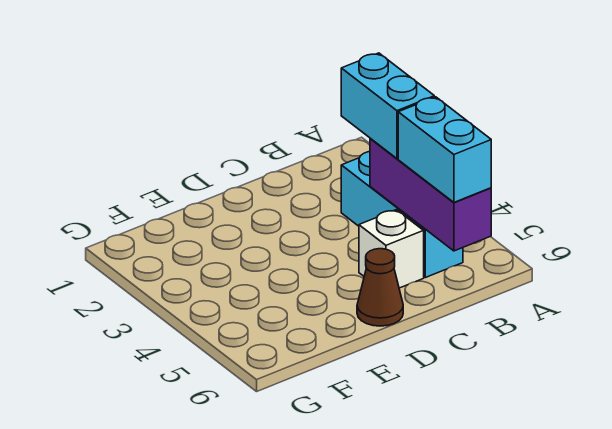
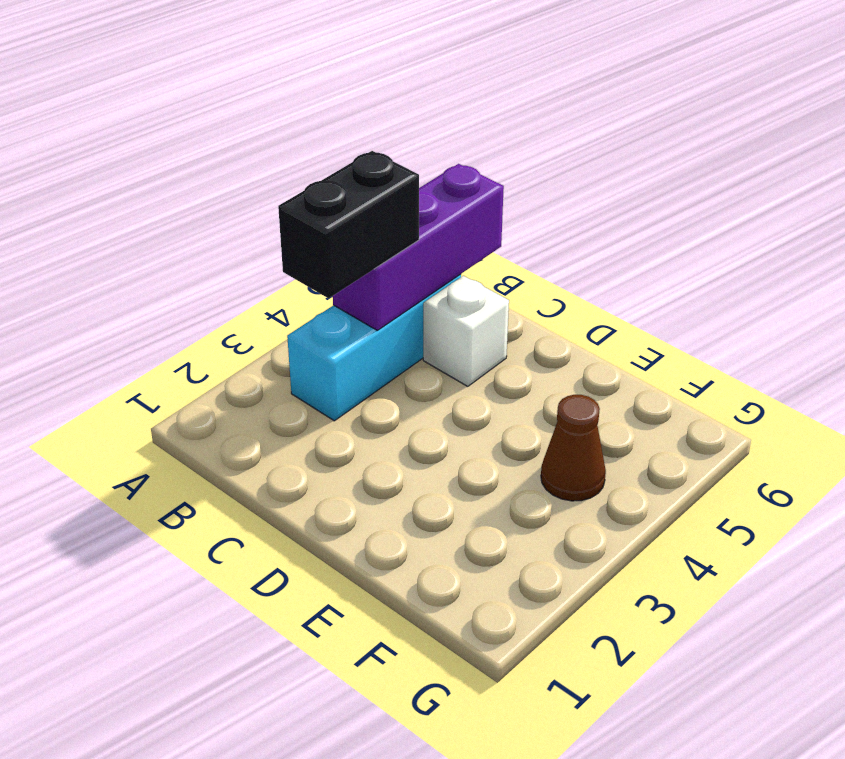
cyan 1x2 brick [341,53,434,159] -> black 1x2 brick [278,151,419,298]
cyan 1x2 brick [398,97,491,202] -> none
brown 1x1 cone [357,249,403,326] -> brown 1x1 cone moved to [541,395,606,501]

